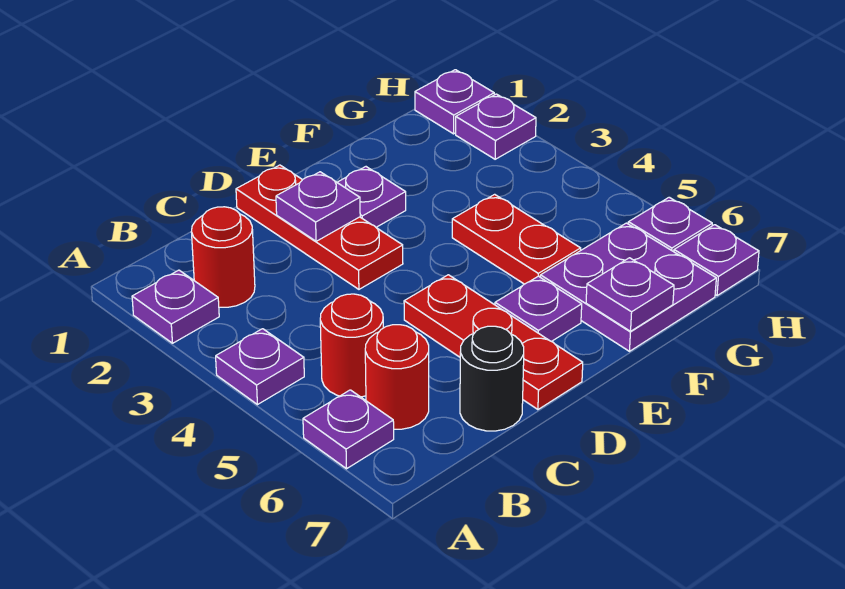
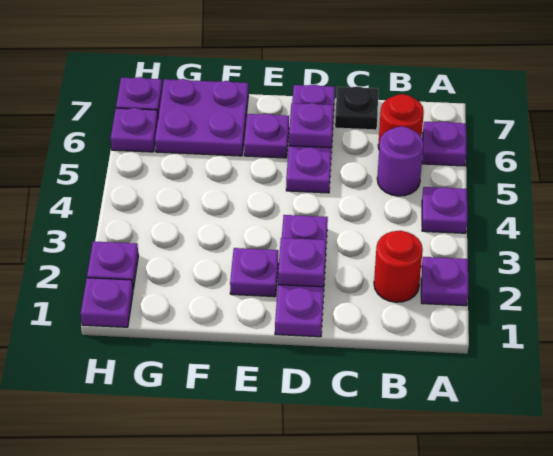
red 1x1 round brick [320,294,383,397] -> purple 1x1 round brick [377,126,424,196]
black 1x1 round brick [460,326,524,431] -> black 1x1 plate [335,86,378,130]
red 1x3 plate [236,165,403,289] -> purple 1x3 plate [275,215,328,337]
red 1x3 plate [404,275,583,410] -> purple 1x3 plate [286,85,335,193]
red 1x2 plate [452,194,581,284] -> none
purple 1x1 plate [586,258,674,331] -> purple 1x1 plate moved to [289,103,334,148]

